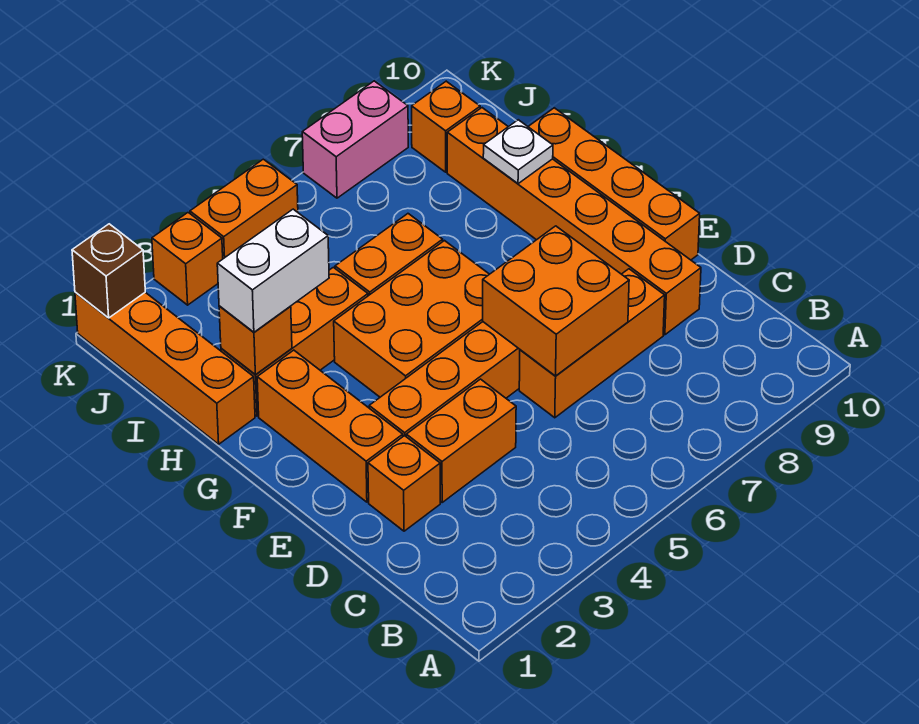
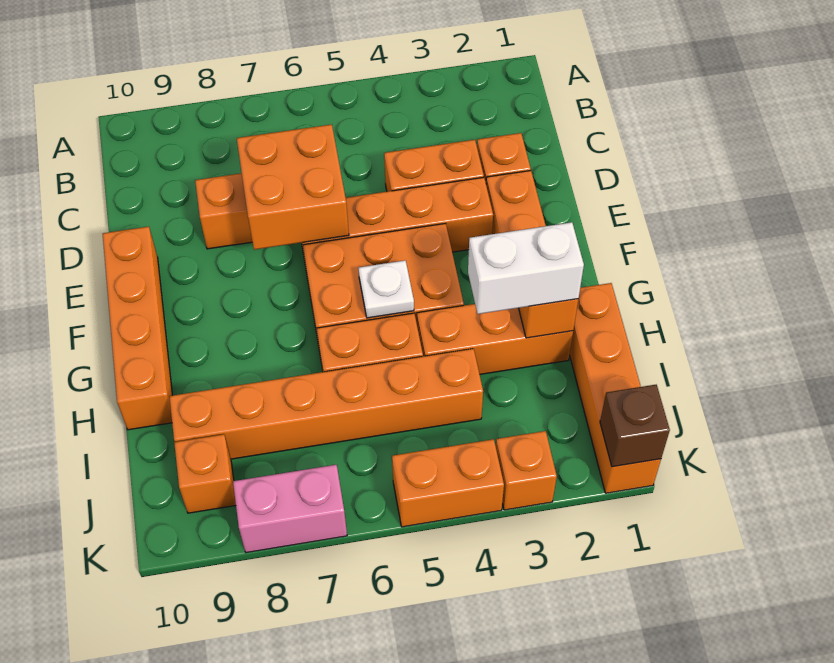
orange 1x6 brick [447,108,701,335] -> orange 1x6 brick turned to [169,349,483,459]
white 1x1 plate [483,120,553,184] -> white 1x1 plate moved to [359,261,414,318]

